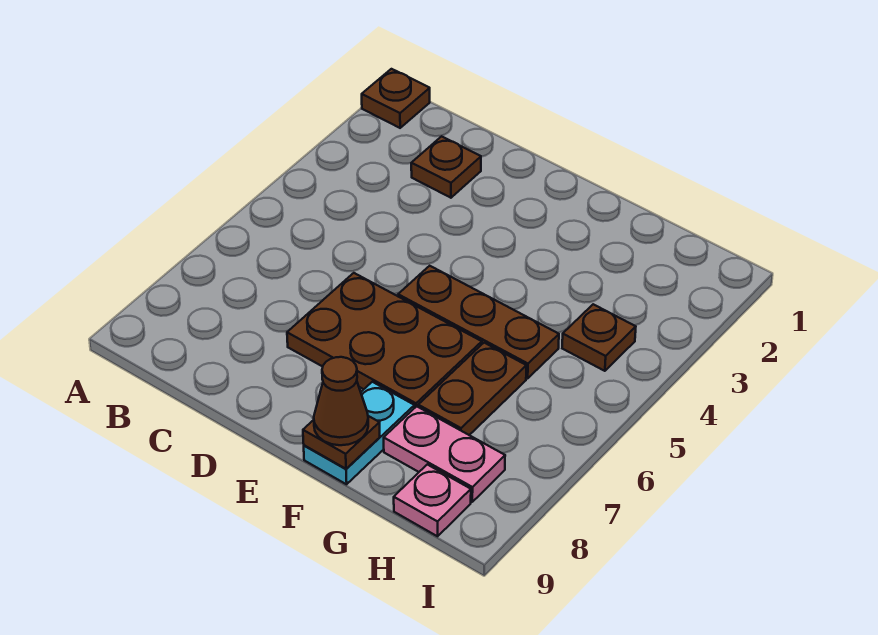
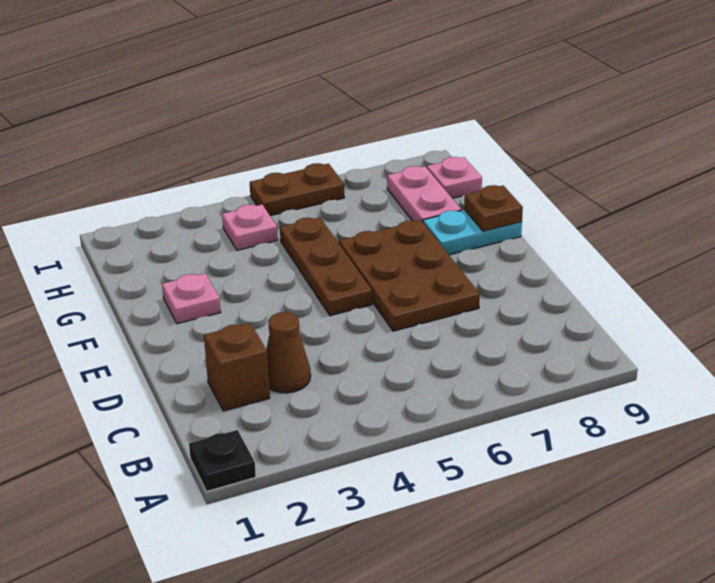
brown 1x1 plate [362,69,430,128] -> black 1x1 plate [189,430,256,491]
brown 1x1 plate [411,136,481,198] -> brown 1x1 brick [204,323,270,411]
none -> pink 1x1 plate [162,273,221,324]
brown 1x1 cone [314,357,368,445] -> brown 1x1 cone moved to [266,312,311,393]
brown 1x2 plate [418,343,526,435] -> brown 1x2 plate moved to [250,163,345,216]
brown 1x1 plate [562,304,636,371] -> pink 1x1 plate [222,204,278,250]

